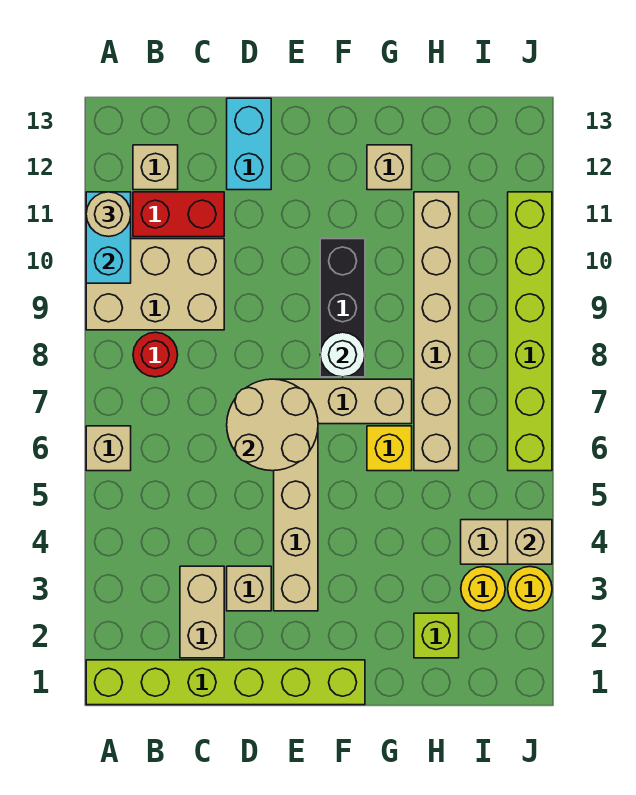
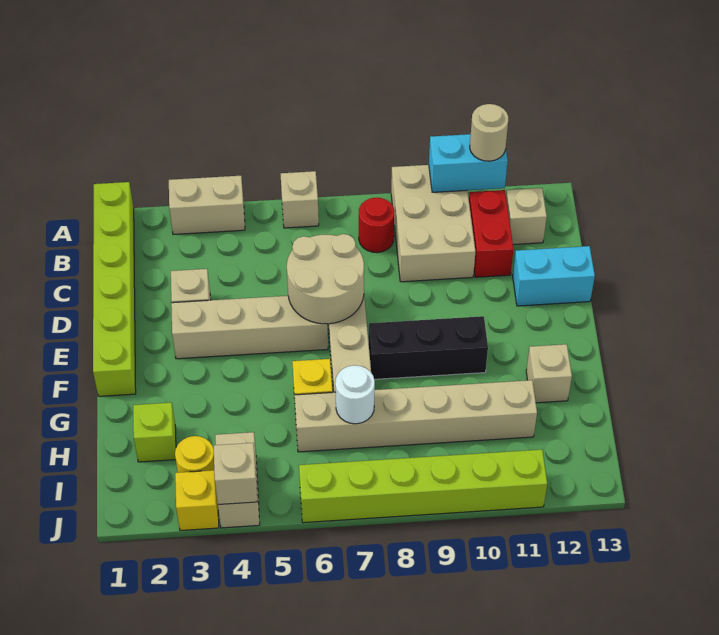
tan 1x2 brick [180,566,224,658] -> tan 1x2 brick moved to [169,176,245,234]
white 1x1 round brick [320,332,365,377] -> white 1x1 round brick moved to [335,365,375,424]
yellow 1x1 round brick [508,567,552,611] -> yellow 1x1 brick [175,470,219,531]

